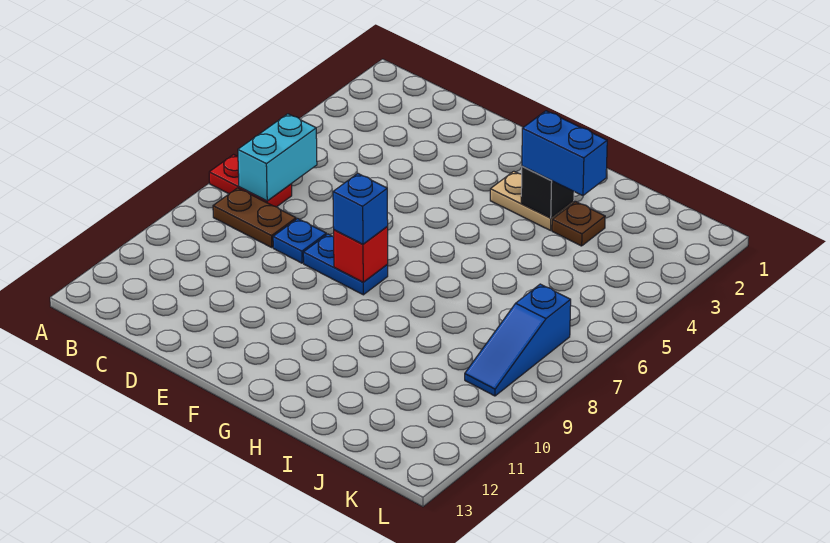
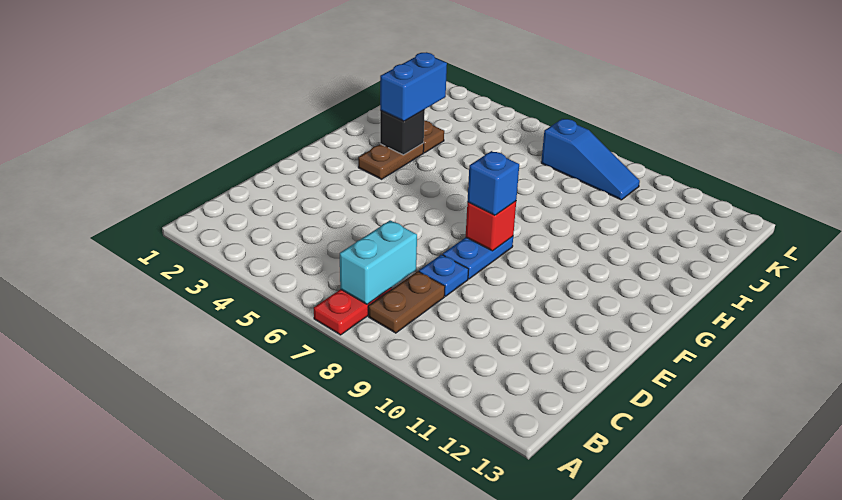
cyan 1x2 brick [238,114,317,201] -> cyan 1x2 brick turned to [340,220,417,304]
tan 1x2 plate [490,171,574,230] -> brown 1x2 plate [358,143,424,179]

